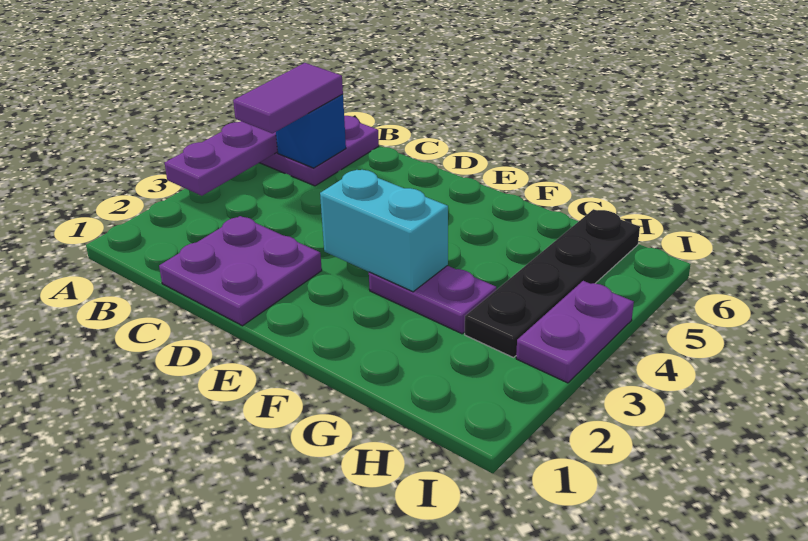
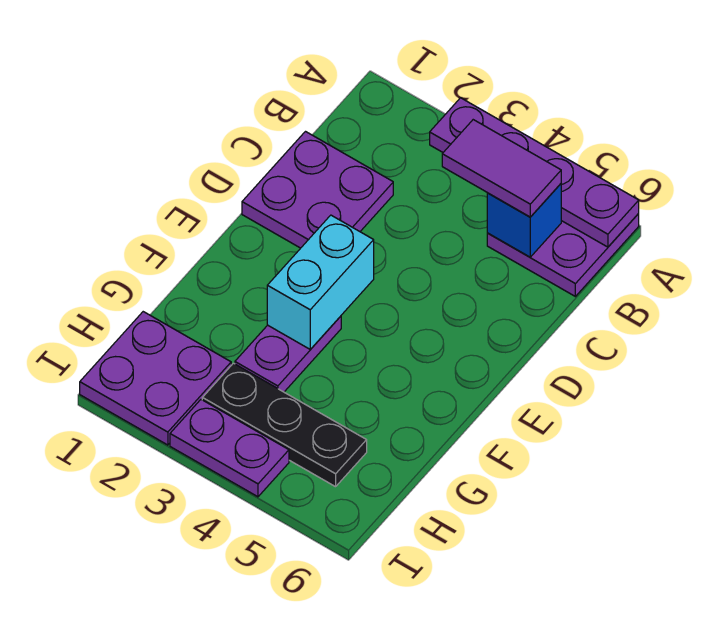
none -> purple 2x2 plate [80,312,231,445]
black 1x4 plate [465,209,640,358] -> black 1x3 plate [202,363,367,487]

